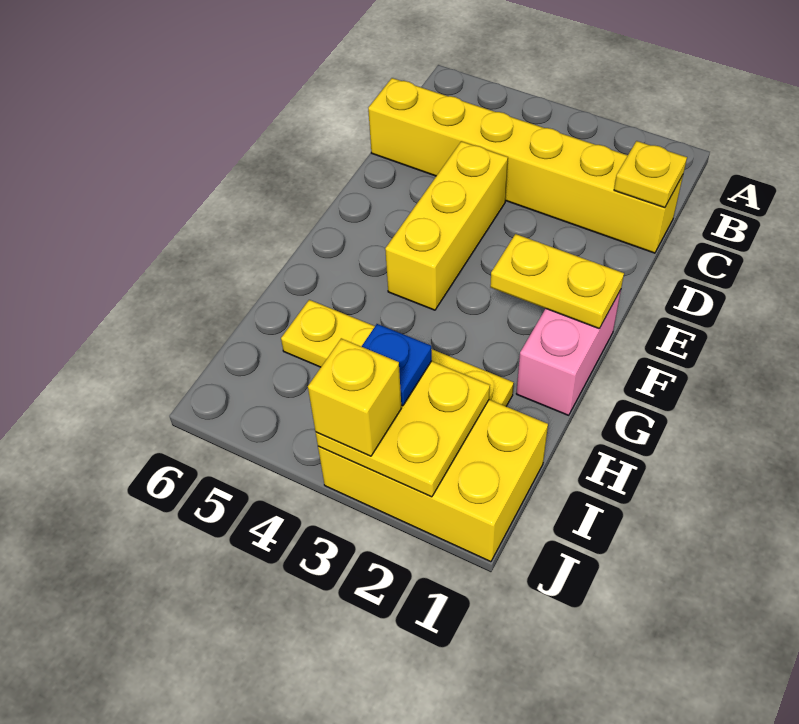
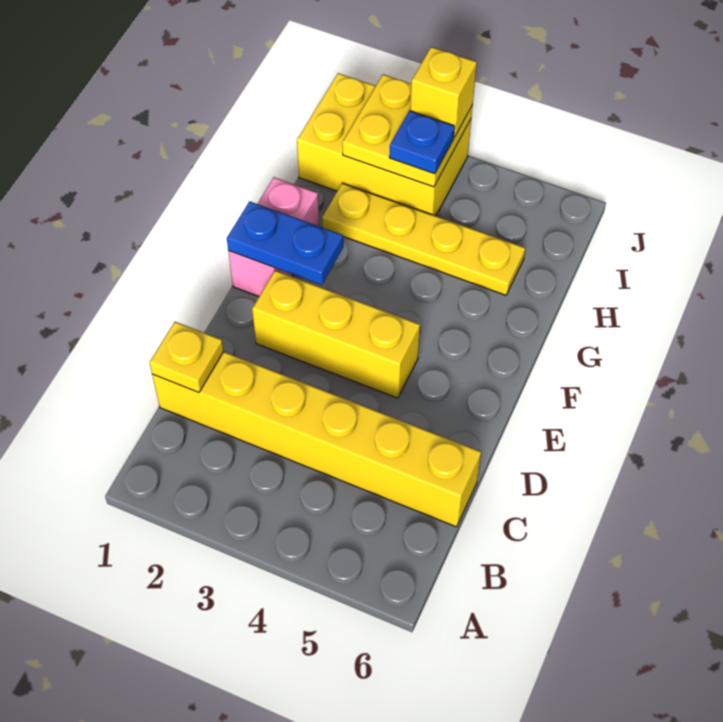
yellow 1x3 brick [385,141,508,310] -> yellow 1x3 brick turned to [252,271,420,398]
yellow 1x2 plate [490,234,624,328] -> blue 1x2 plate [227,201,343,285]

